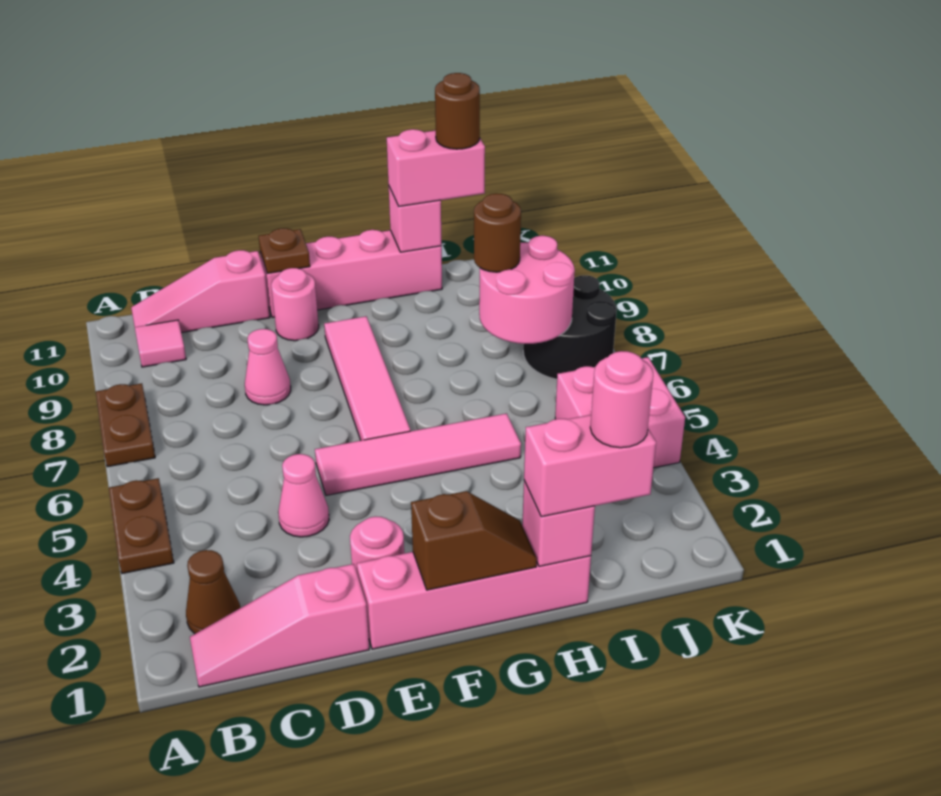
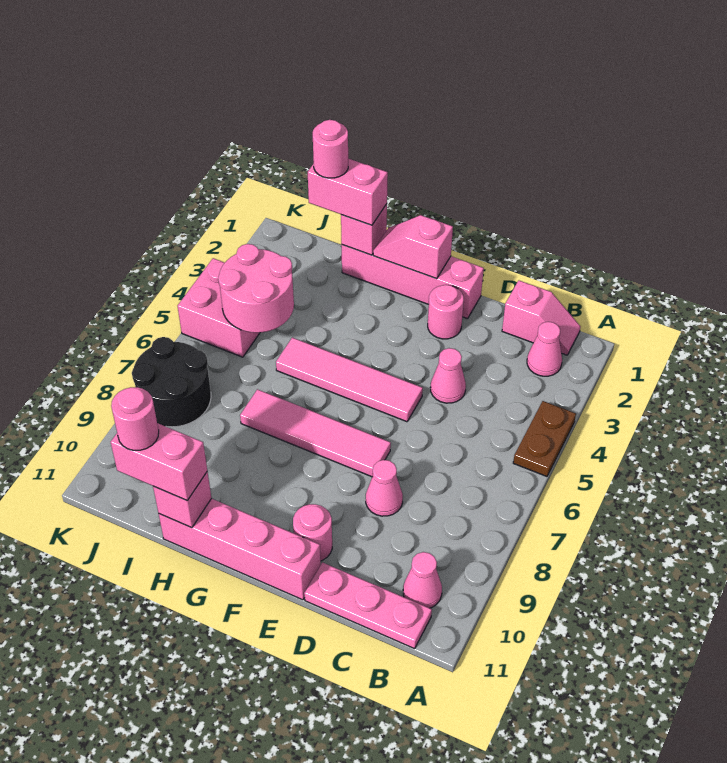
brown 1x2 plate [96,383,155,467] -> none
pink 1x3 slope [190,564,369,687] -> pink 1x2 slope [502,281,581,355]
brown 1x1 cone [186,550,240,634] -> pink 1x1 cone [527,322,562,376]
pink 1x1 tile [135,320,186,367] -> pink 1x1 cone [403,552,442,608]
pink 1x3 slope [131,250,270,333] -> pink 1x3 plate [304,563,432,649]
brown 1x1 plate [259,228,310,273] -> none
brown 1x2 slope [411,491,537,590] -> pink 1x2 slope [373,215,453,279]
pink 1x4 tile [324,316,410,440] -> pink 1x4 tile turned to [240,389,391,477]
pink 2x2 round brick [479,236,575,344] -> pink 2x2 round brick moved to [218,244,294,333]
brown 1x1 round brick [474,193,521,272] -> none
brown 1x1 round brick [435,73,480,149] -> pink 1x1 round brick [111,387,159,450]

